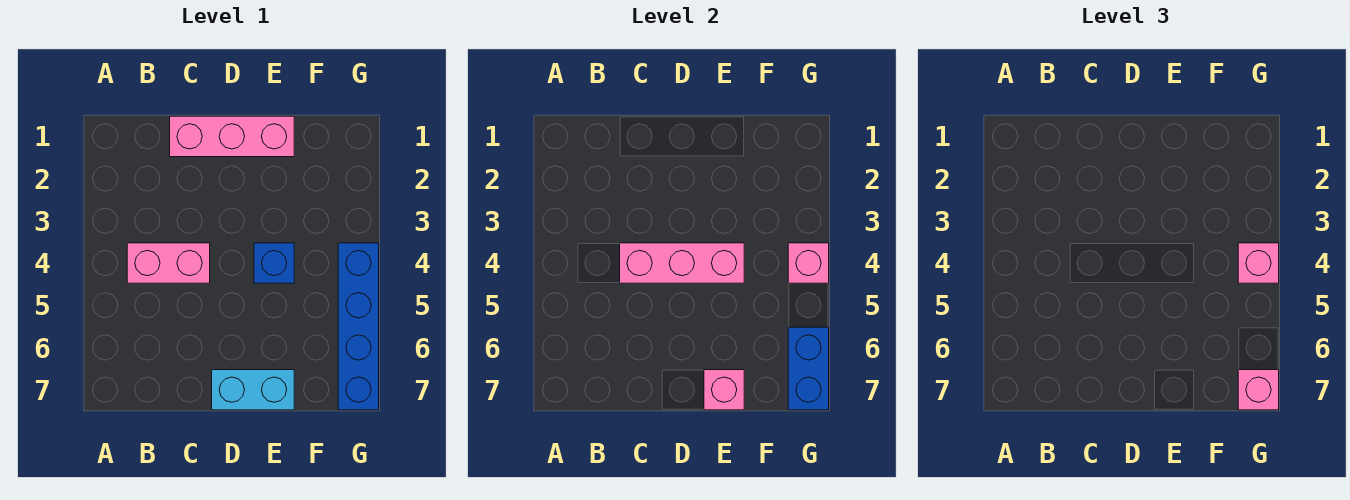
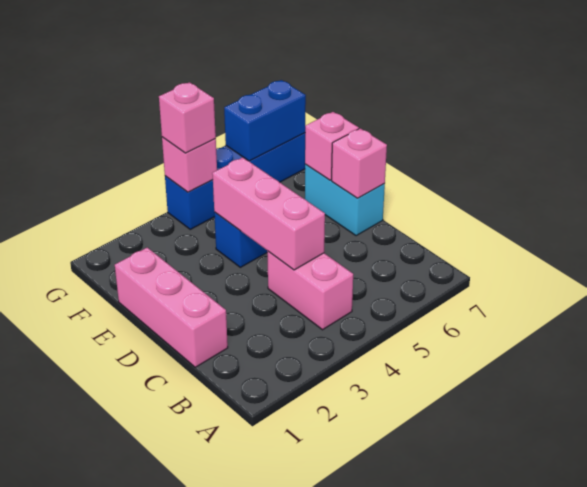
pink 1x1 brick [1238,370,1279,410] -> pink 1x1 brick moved to [332,128,387,198]

